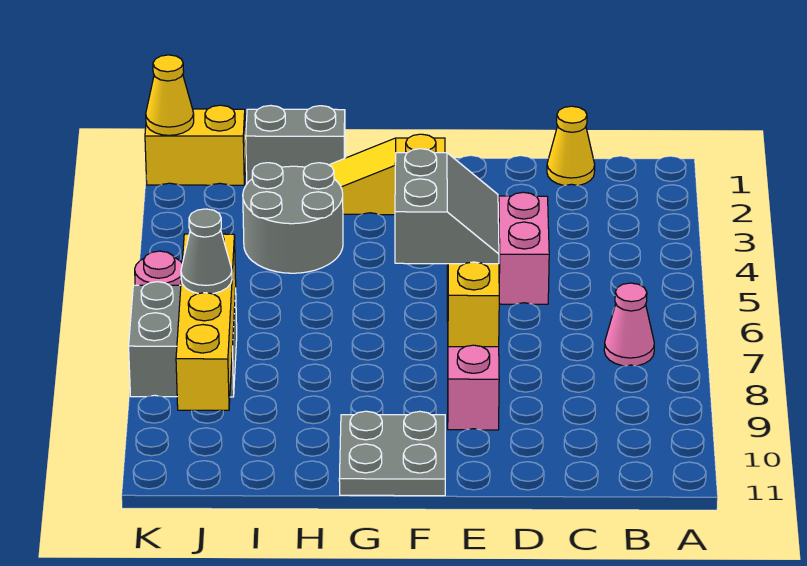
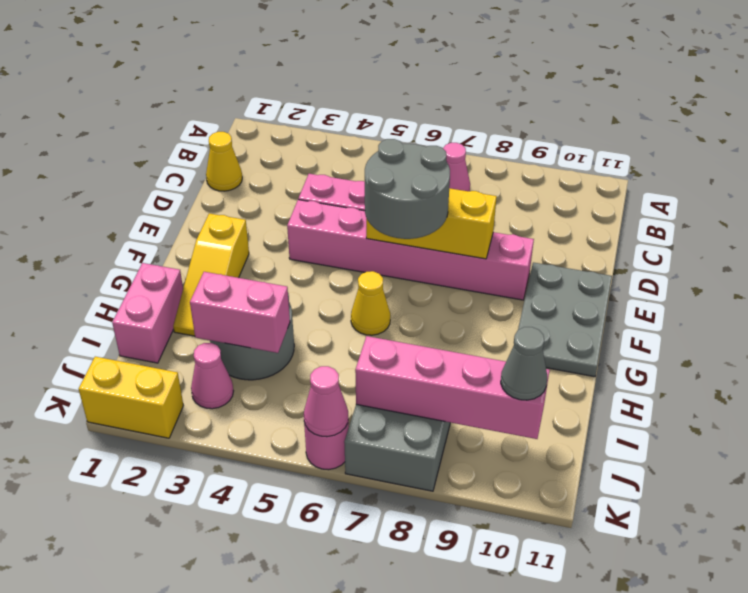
grey 2x2 slope [395,149,499,264] -> grey 2x2 round brick [365,139,450,239]
grey 2x2 plate [339,411,445,496] -> grey 2x3 plate [518,262,612,377]
grey 1x2 brick [246,105,345,183] -> pink 1x2 brick [112,263,183,363]
none -> pink 1x2 brick [190,272,290,353]
yellow 1x2 brick [145,105,246,185] -> yellow 1x2 brick turned to [79,357,183,438]
none -> pink 1x1 cone [191,343,233,409]
yellow 1x4 brick [176,234,236,410] -> pink 1x4 brick [355,336,549,439]
grey 1x1 cone [181,209,232,294] -> grey 1x1 cone moved to [501,327,547,400]
yellow 1x1 cone [146,55,194,135] -> yellow 1x1 cone moved to [351,271,390,335]
none -> pink 1x1 cone [304,366,348,437]

